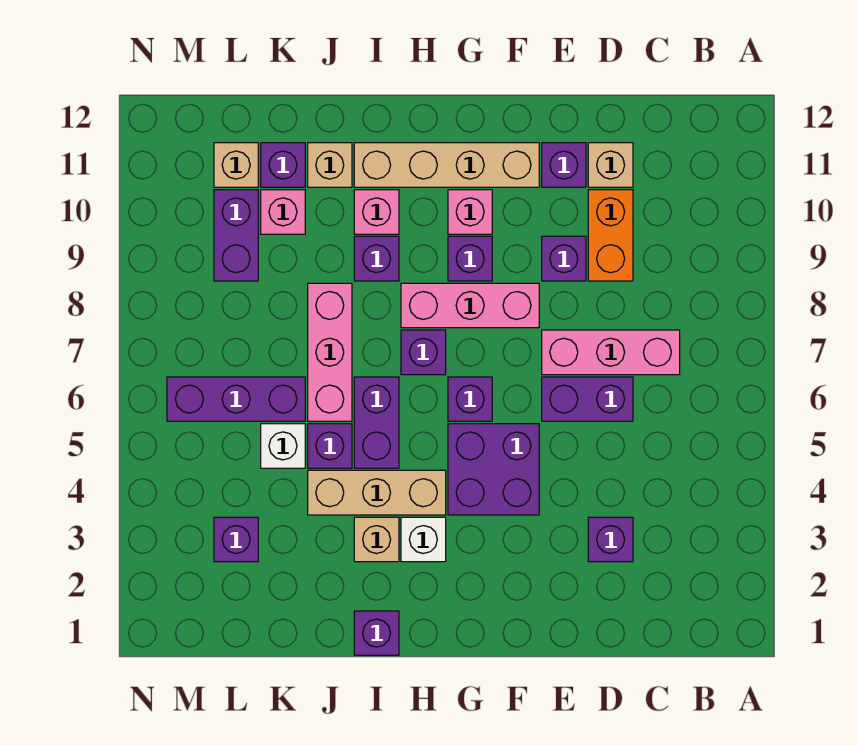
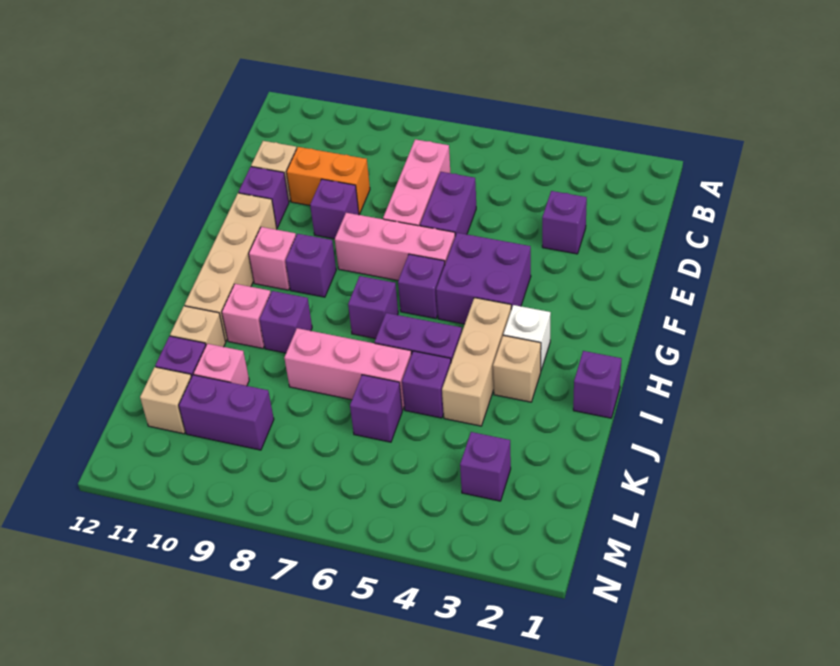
pink 1x3 brick [401,283,539,328] -> pink 1x3 brick turned to [335,213,455,280]
white 1x1 brick [261,424,305,468] -> none
purple 1x3 brick [167,377,305,421] -> purple 1x1 brick [350,375,402,442]

